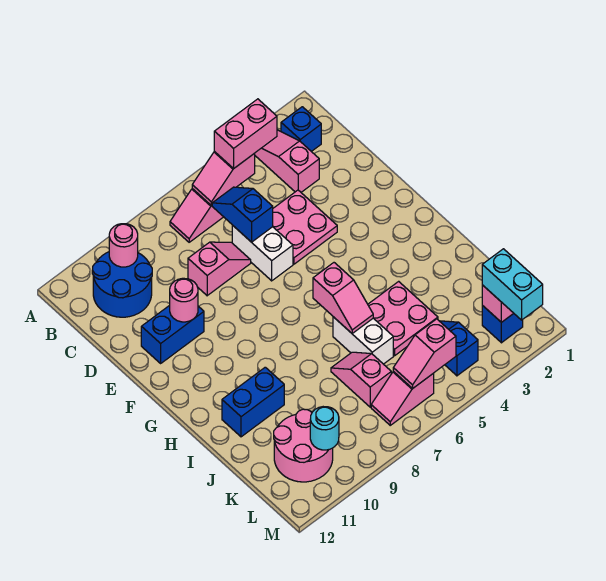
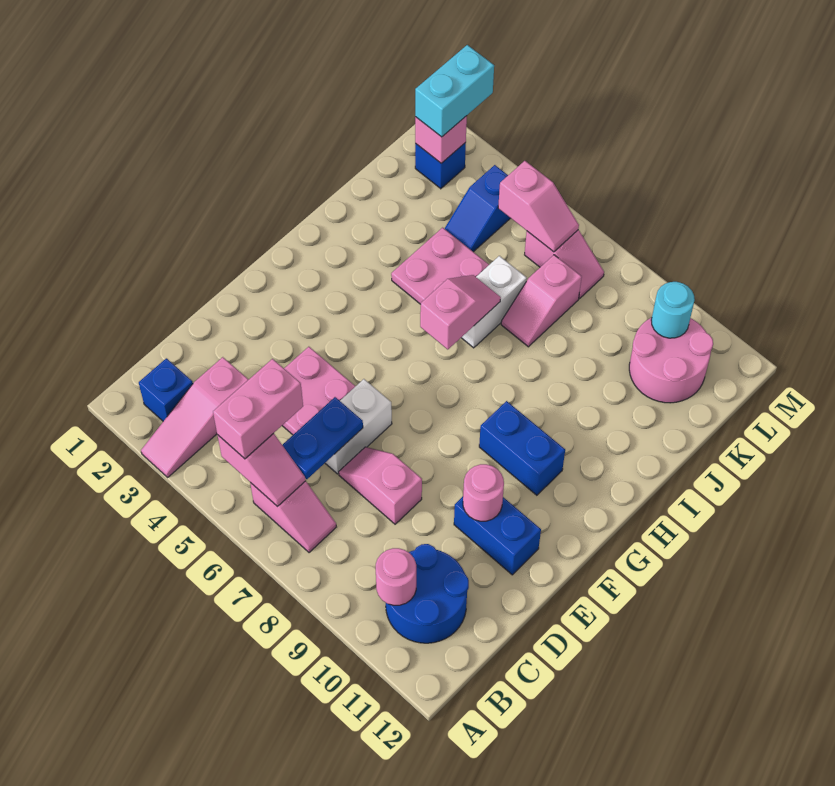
pink 1x2 brick [214,99,277,169] -> pink 1x2 brick turned to [213,359,303,459]
blue 1x2 slope [212,187,273,242] -> blue 1x2 plate [283,397,363,479]
blue 1x2 brick [222,367,284,437] -> blue 1x2 brick moved to [479,401,565,495]

